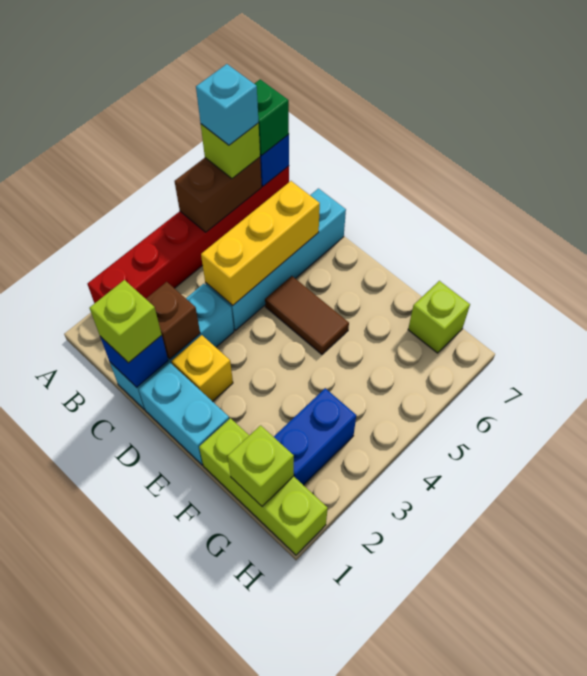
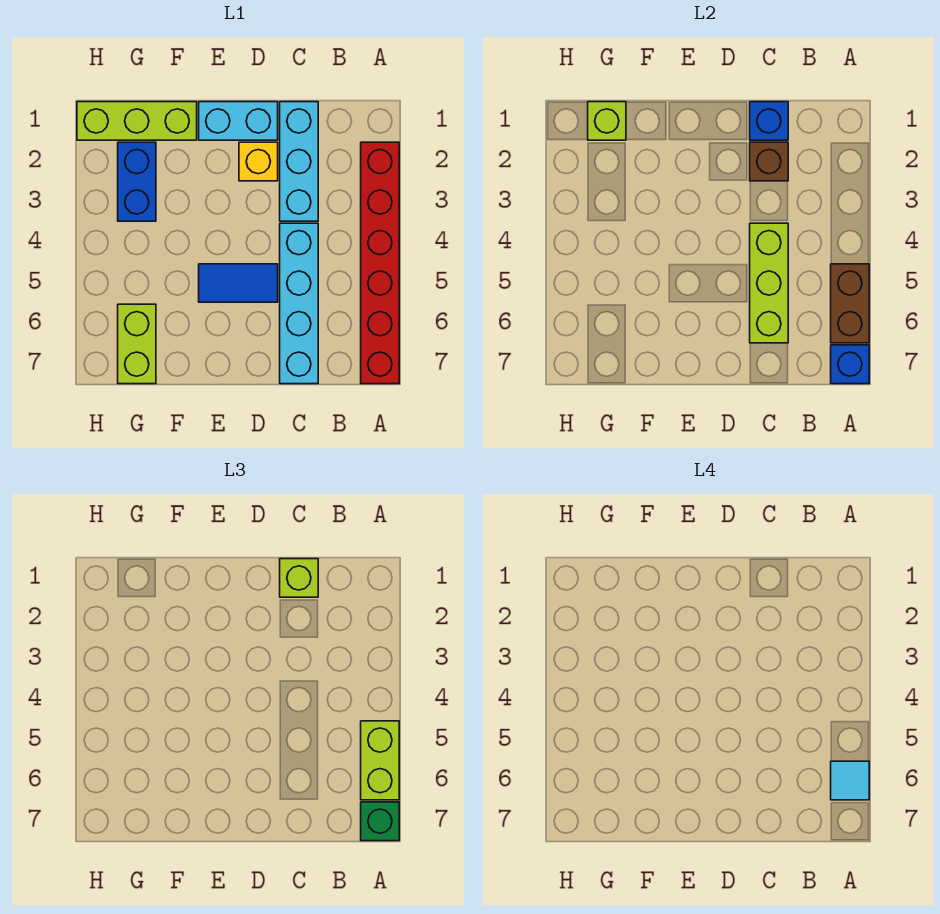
lime 1x1 brick [201,123,260,178] -> lime 1x2 brick [361,721,399,800]
cyan 1x1 brick [196,64,258,145] -> cyan 1x1 tile [831,761,869,800]
yellow 1x3 brick [201,181,320,305] -> lime 1x3 brick [750,223,788,343]
brown 1x2 tile [265,276,349,354] -> blue 1x2 tile [199,264,278,302]
lime 1x1 brick [408,281,470,353] -> lime 1x2 brick [118,304,156,384]

